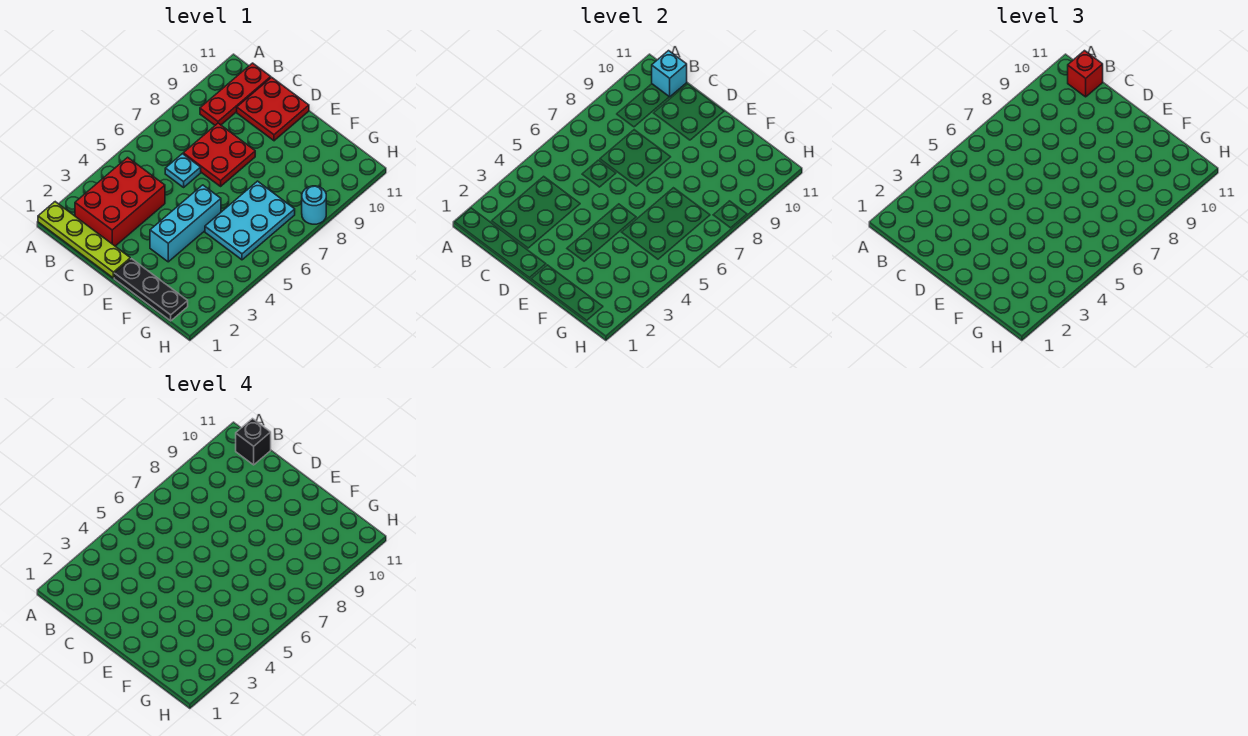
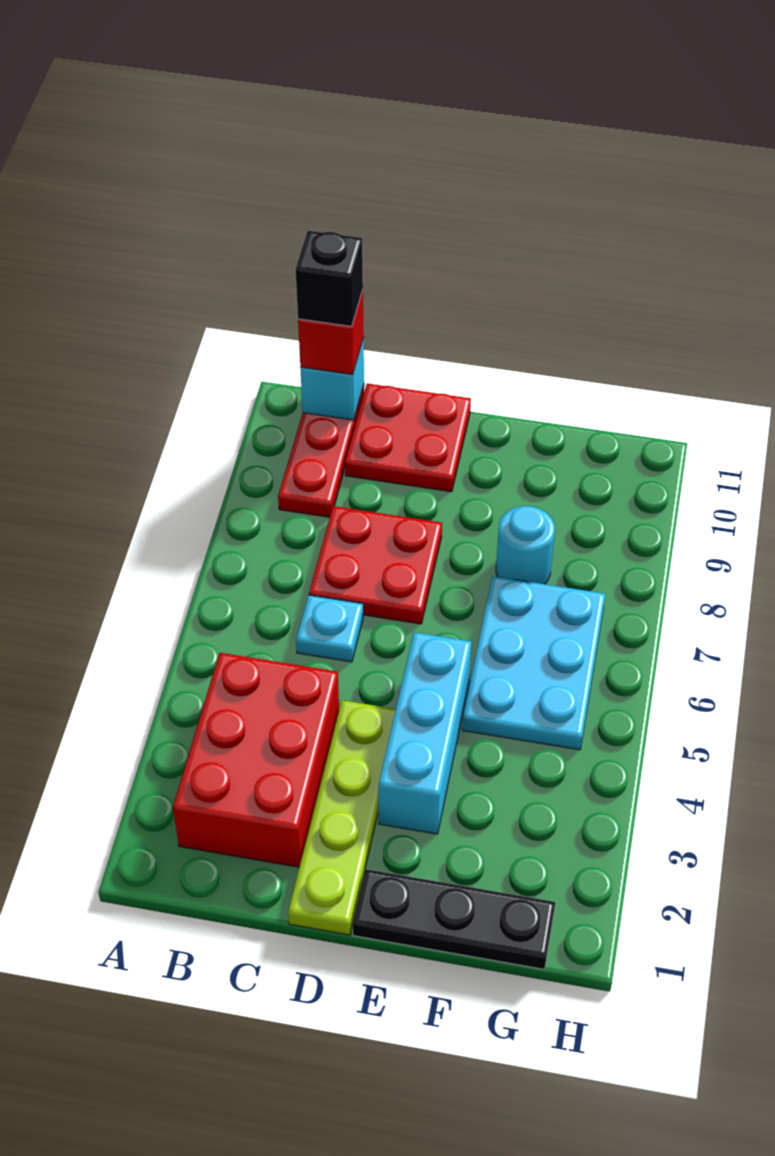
lime 1x4 plate [38,202,130,278] -> lime 1x4 plate turned to [288,700,396,935]
cyan 1x1 round brick [302,186,326,224] -> cyan 1x1 round brick moved to [496,506,555,584]

